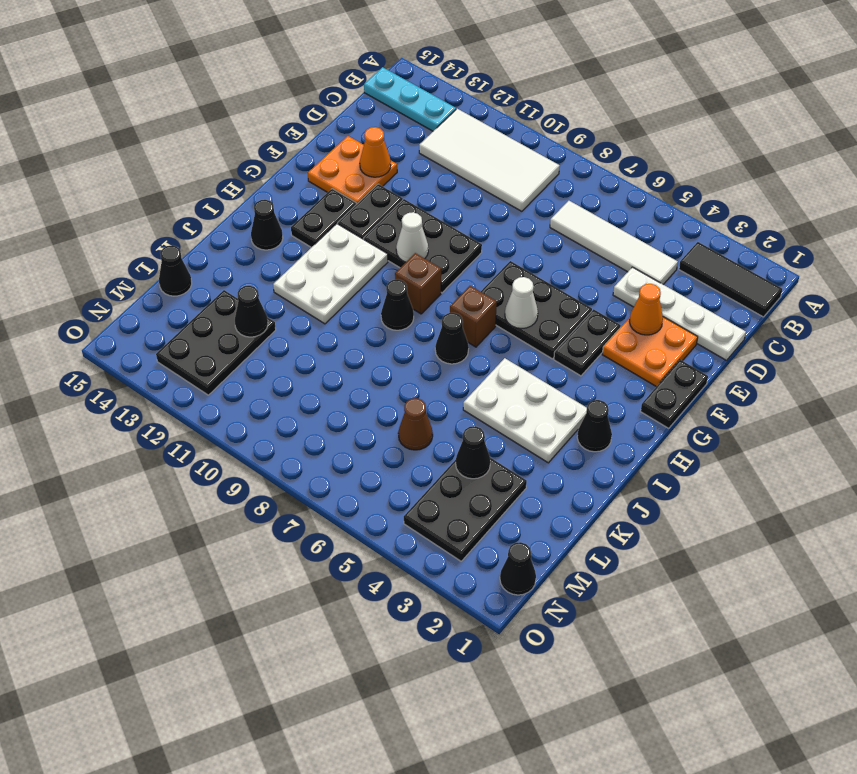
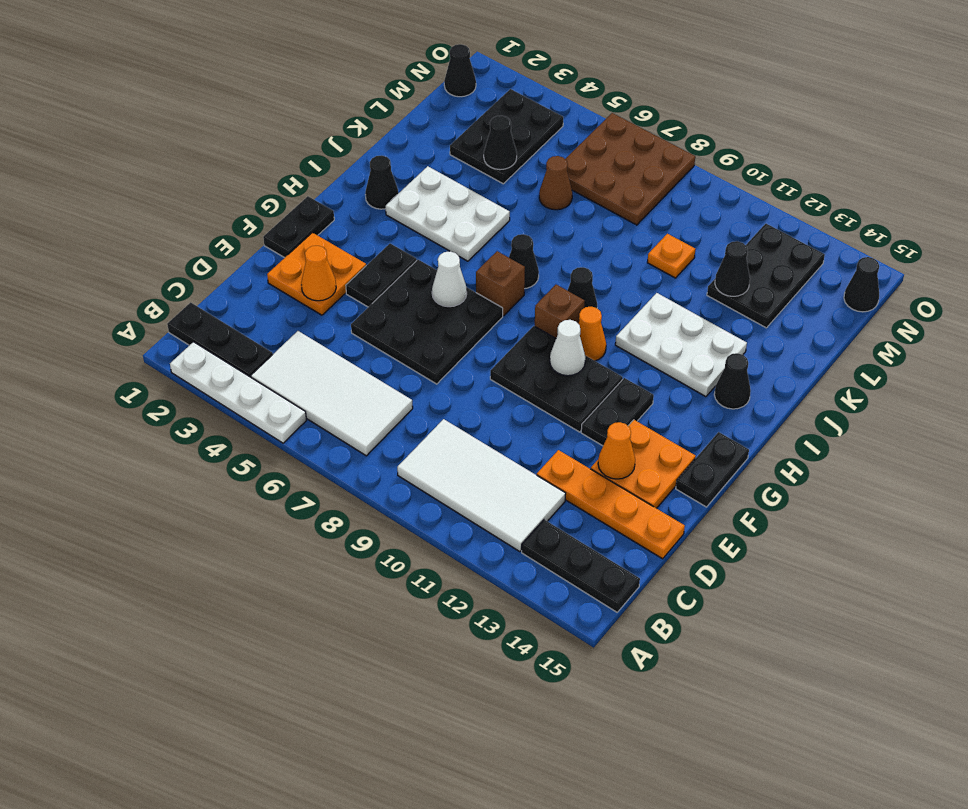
black 1x3 tile [679,242,782,317] -> black 1x3 plate [167,302,273,377]
cyan 1x3 plate [364,67,456,131] -> black 1x3 plate [522,520,640,612]
white 1x4 tile [550,201,678,284] -> white 2x4 tile [251,331,413,456]
white 1x4 plate [613,267,746,360] -> white 1x4 plate moved to [170,342,307,443]
none -> orange 1x4 plate [537,450,685,559]
black 2x3 plate [481,261,592,359] -> black 3x3 plate [351,260,503,384]
black 1x2 plate [291,189,356,247] -> black 1x2 plate moved to [676,432,749,507]
none -> orange 1x1 cone [578,307,606,361]
white 2x3 plate [273,224,388,324] -> white 2x3 plate turned to [615,293,747,397]
none -> orange 1x1 plate [647,234,695,278]
black 1x1 cone [159,245,192,296] -> black 1x1 cone moved to [844,257,879,312]
none -> brown 3x3 plate [566,113,695,225]

